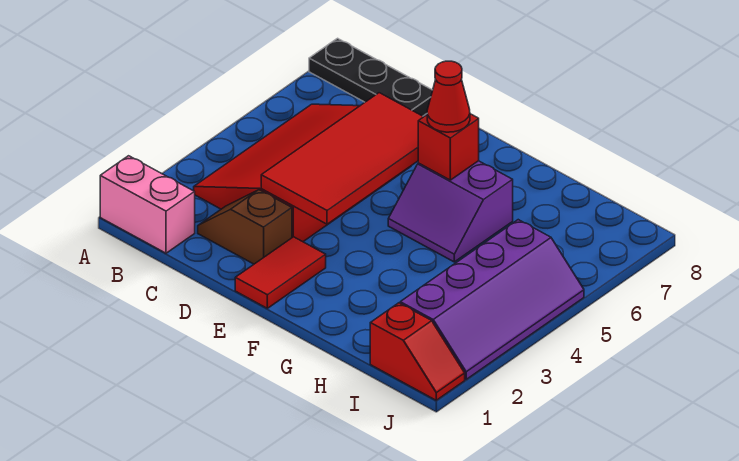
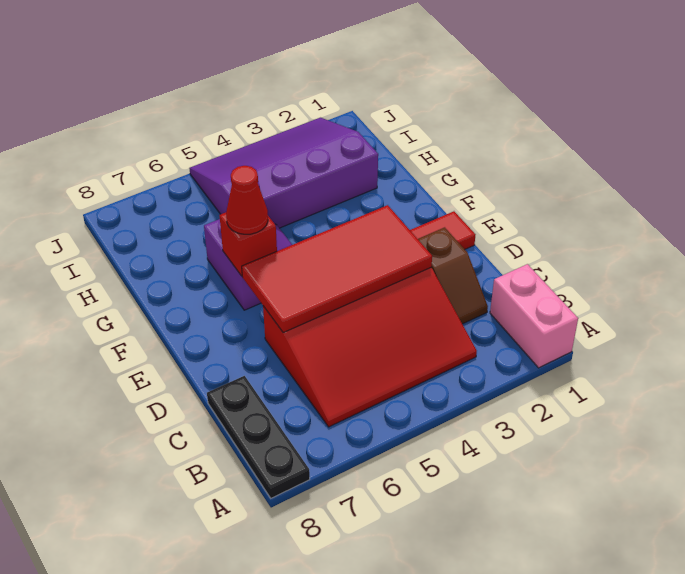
red 1x2 slope [370,303,465,400] -> none
purple 2x4 slope [400,220,584,379] -> purple 3x4 slope [189,118,378,228]

